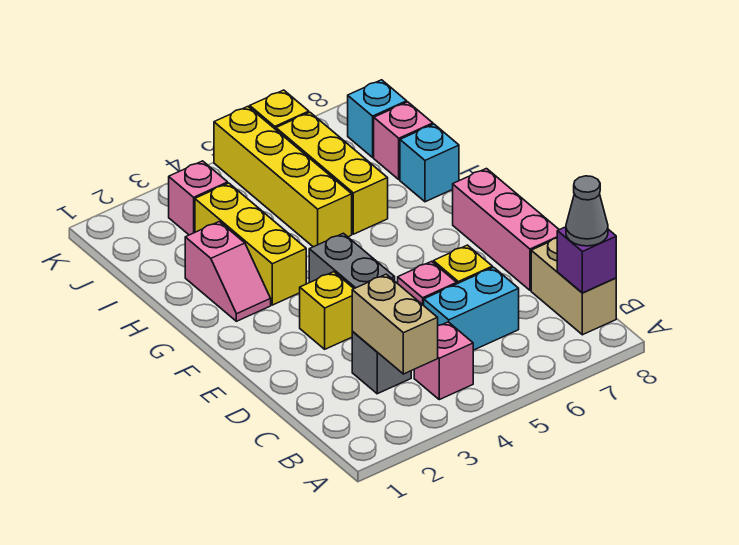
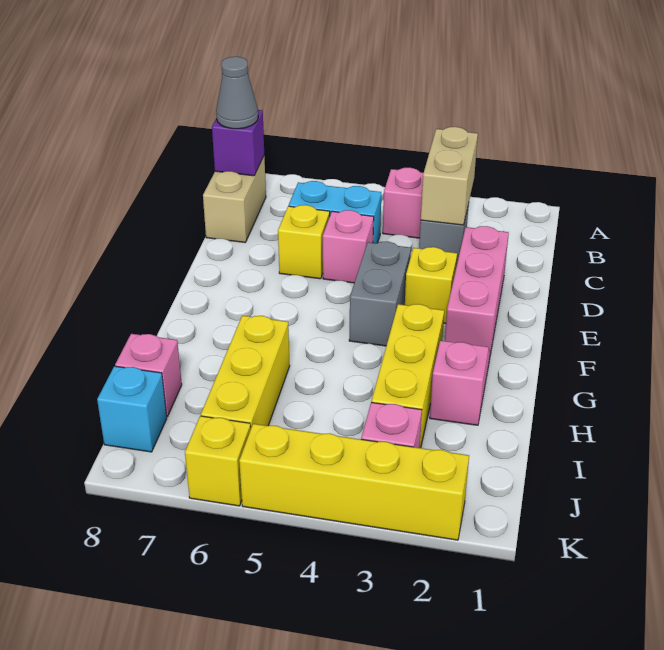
pink 1x3 brick [453,169,559,290] -> pink 1x3 brick moved to [445,226,509,355]
yellow 1x4 brick [214,107,352,247] -> yellow 1x4 brick turned to [239,424,469,540]
cyan 1x1 brick [400,124,459,202] -> none

